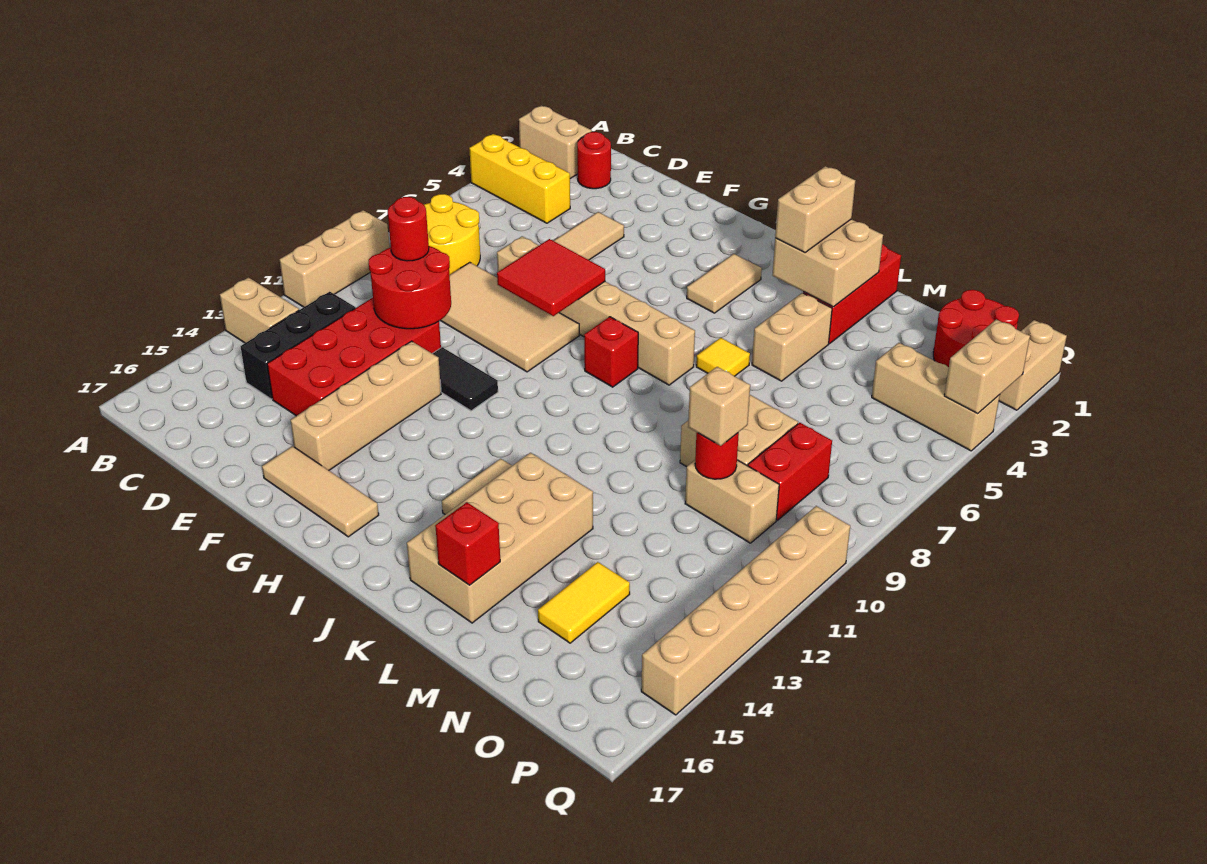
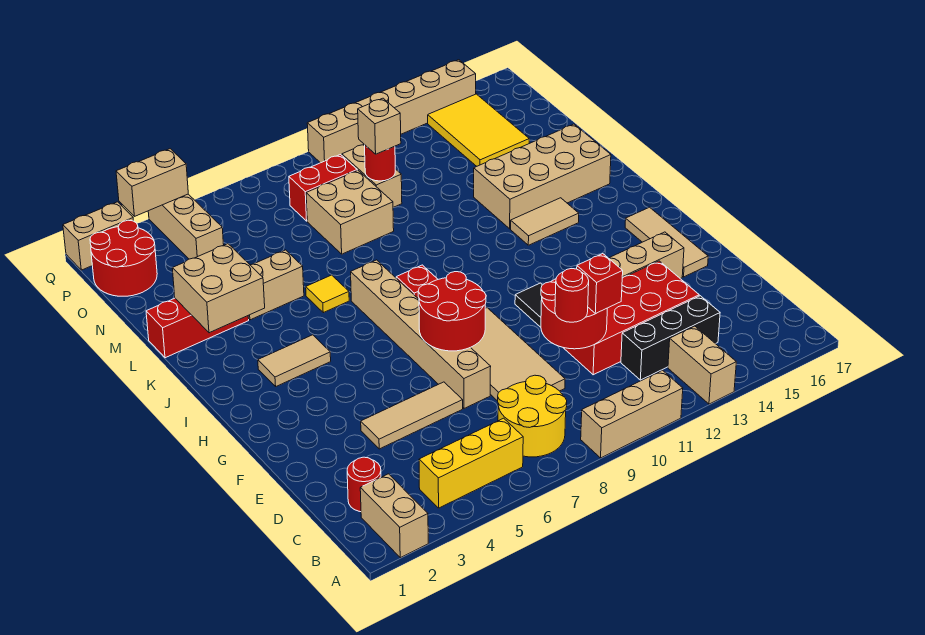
yellow 1x3 brick [469,134,570,223] -> yellow 1x3 brick turned to [419,418,523,508]
red 2x2 tile [497,239,605,316] -> red 2x2 round brick [418,272,486,351]
tan 1x2 brick [775,166,855,253] -> none
red 1x1 brick [435,502,500,585] -> red 1x1 brick moved to [577,254,623,314]
yellow 1x2 tile [538,562,630,643] -> yellow 2x3 tile [428,94,529,166]

